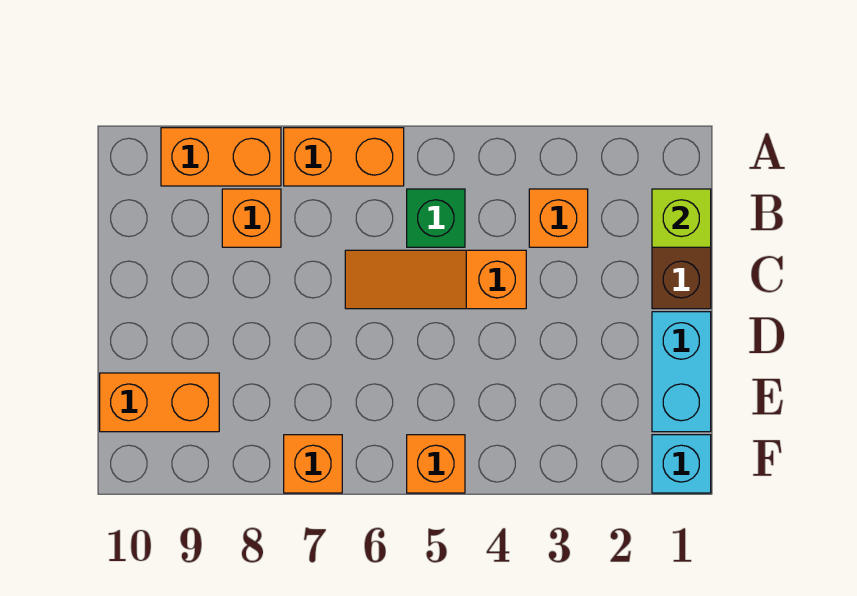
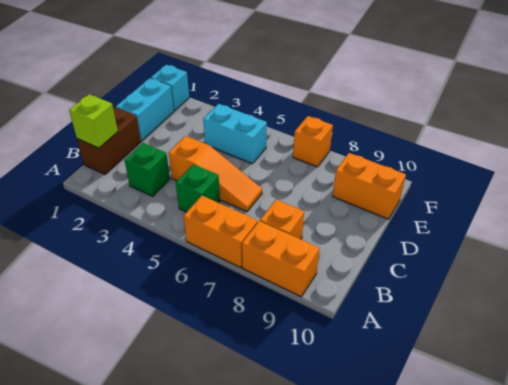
orange 1x1 brick [529,189,588,247] -> green 1x1 brick [125,143,170,196]
none -> cyan 1x2 brick [203,104,267,164]
orange 1x1 brick [407,435,465,493] -> none

